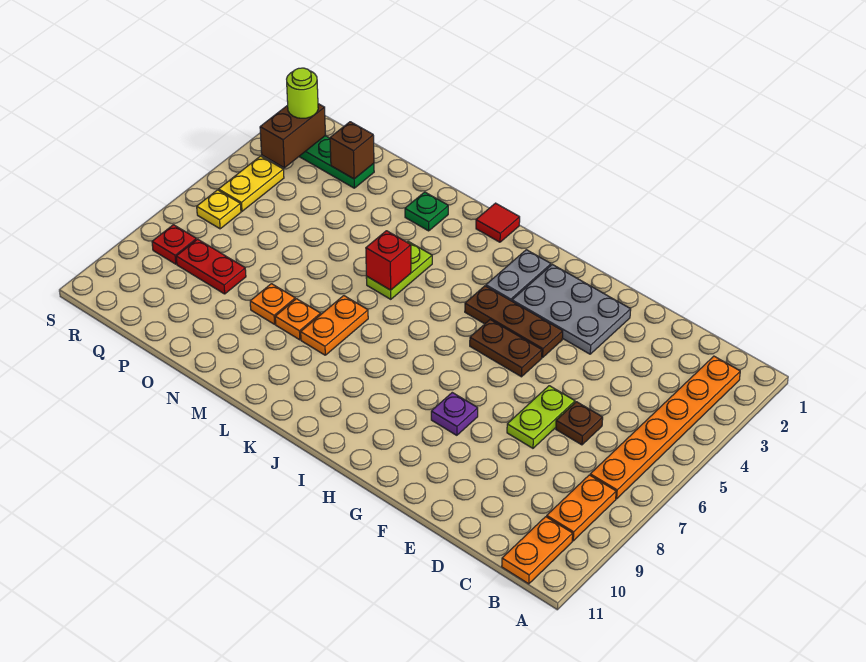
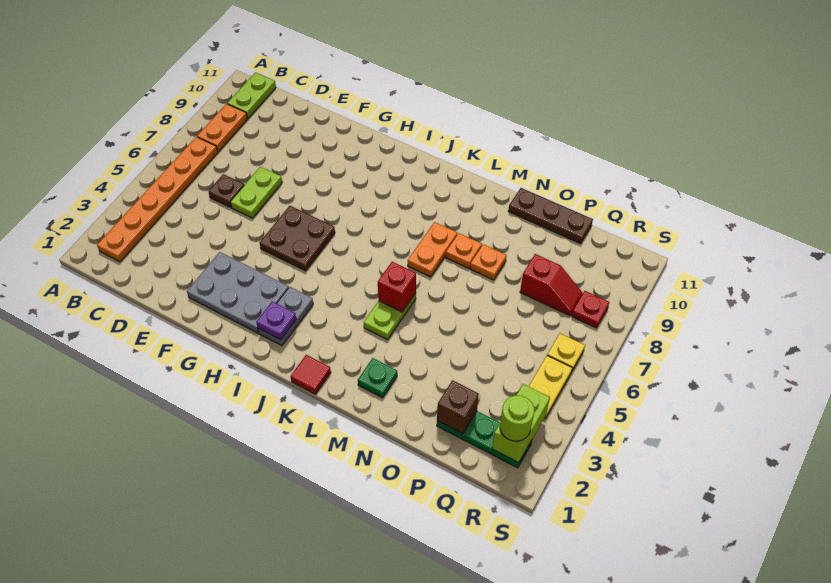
orange 1x2 plate [502,517,573,584] -> lime 1x2 plate [227,72,276,118]
brown 1x3 plate [465,286,563,358] -> brown 1x3 plate moved to [508,188,593,244]
brown 1x2 plate [470,320,542,377] -> brown 2x2 plate [260,206,335,271]
purple 1x1 plate [431,393,478,435] -> purple 1x1 plate moved to [256,302,296,340]
red 1x2 plate [176,239,246,294] -> red 1x2 slope [520,254,583,316]
brown 1x2 brick [260,104,325,168] -> lime 1x2 brick [492,384,550,463]

